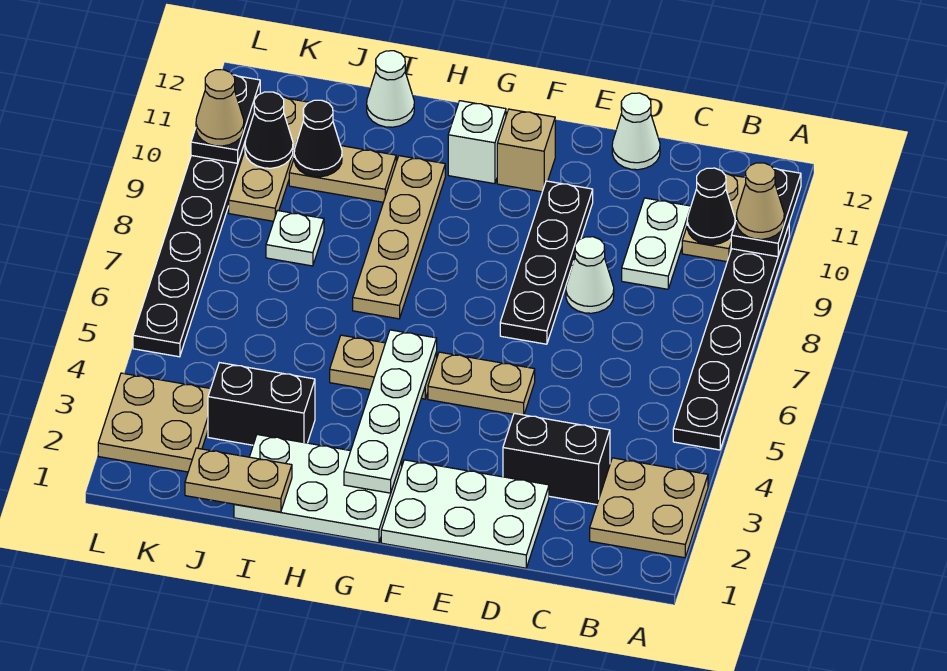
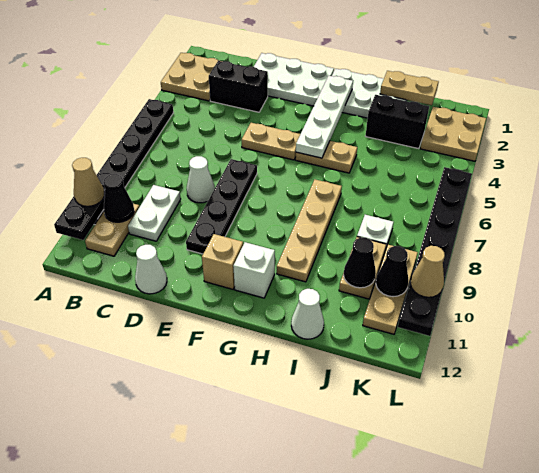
tan 1x2 plate [289,146,396,202] -> tan 1x2 plate turned to [339,237,386,299]

